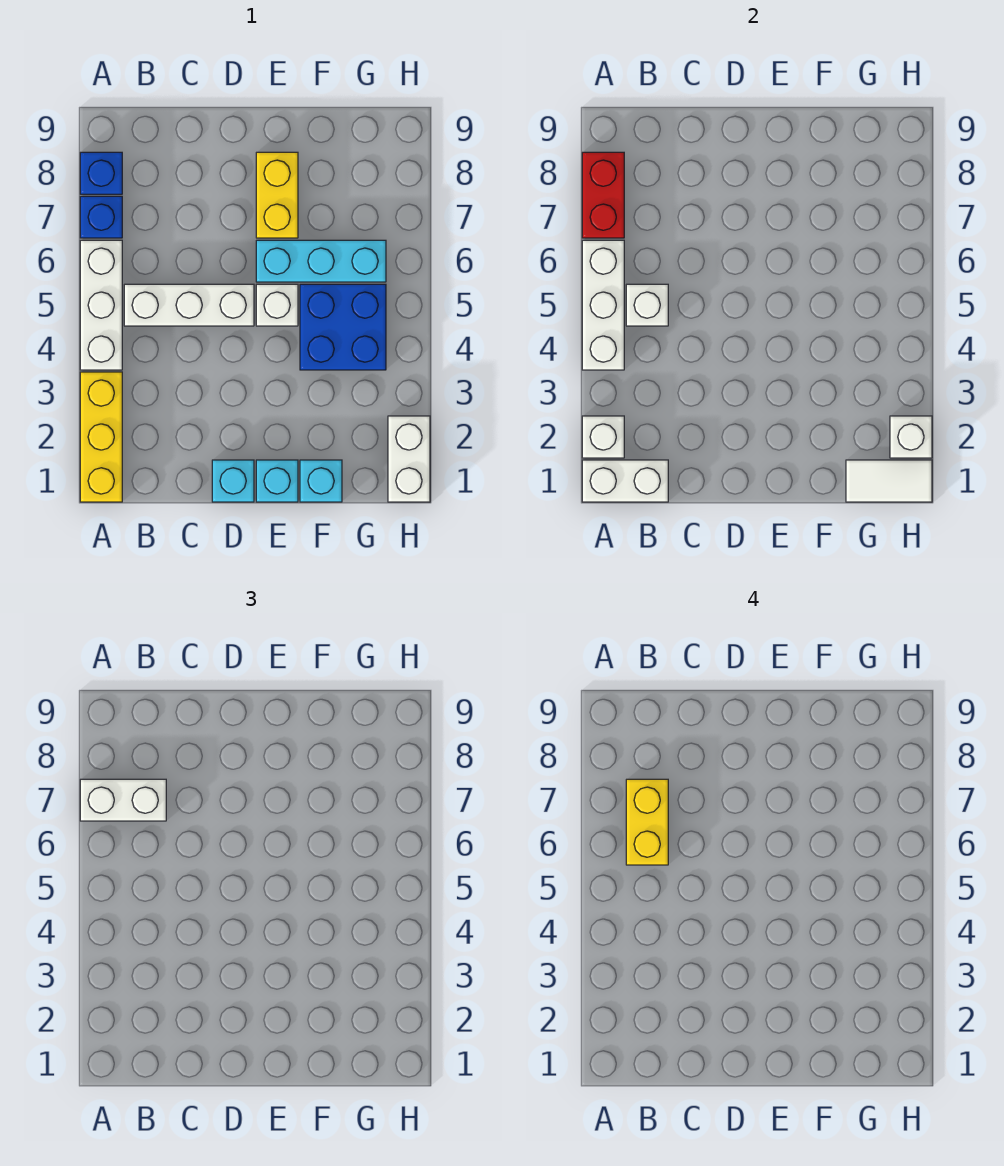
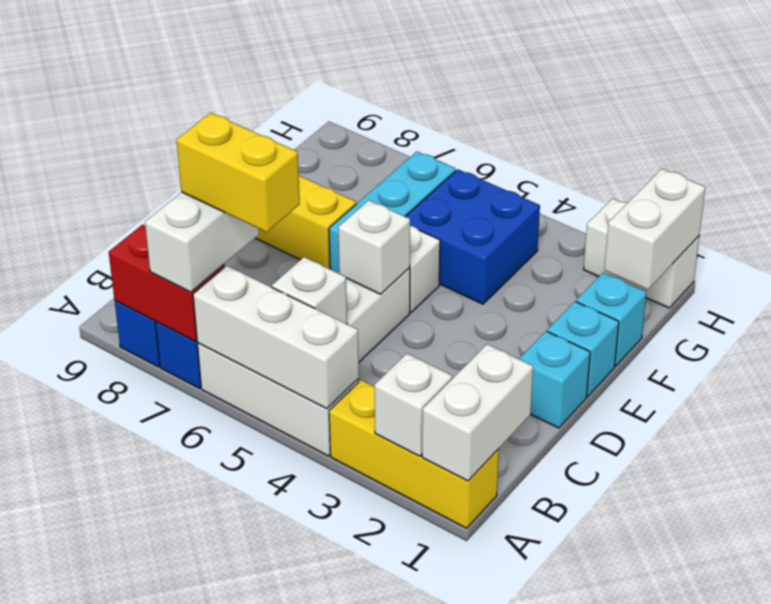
white 1x2 tile [846,460,932,502] -> white 1x2 brick [604,169,705,290]
white 1x1 brick [890,416,932,458] -> white 1x1 brick moved to [338,200,410,294]

